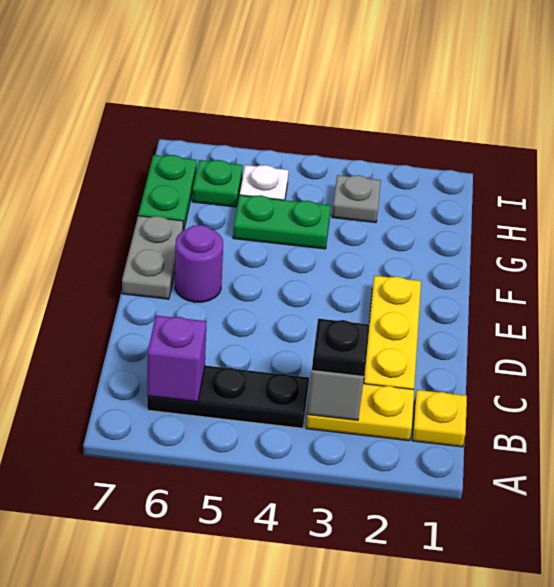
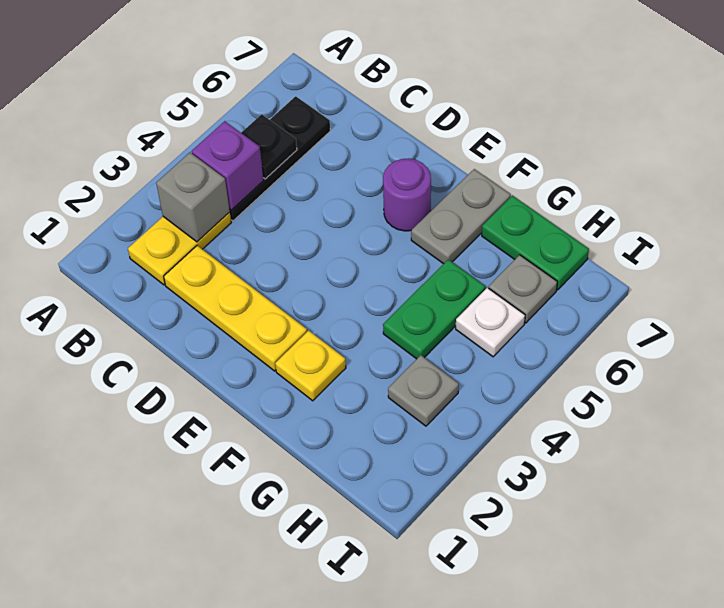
yellow 1x1 plate [412,390,467,447] -> yellow 1x1 plate moved to [275,331,346,401]
black 1x1 plate [312,319,370,376] -> black 1x1 plate moved to [241,114,297,179]
purple 1x1 brick [147,315,207,402] -> purple 1x1 brick moved to [192,121,264,210]
grey 1x2 plate [122,216,183,299] -> grey 1x2 plate turned to [411,169,511,264]
green 1x1 plate [192,160,243,207] -> grey 1x1 plate [489,255,557,323]

